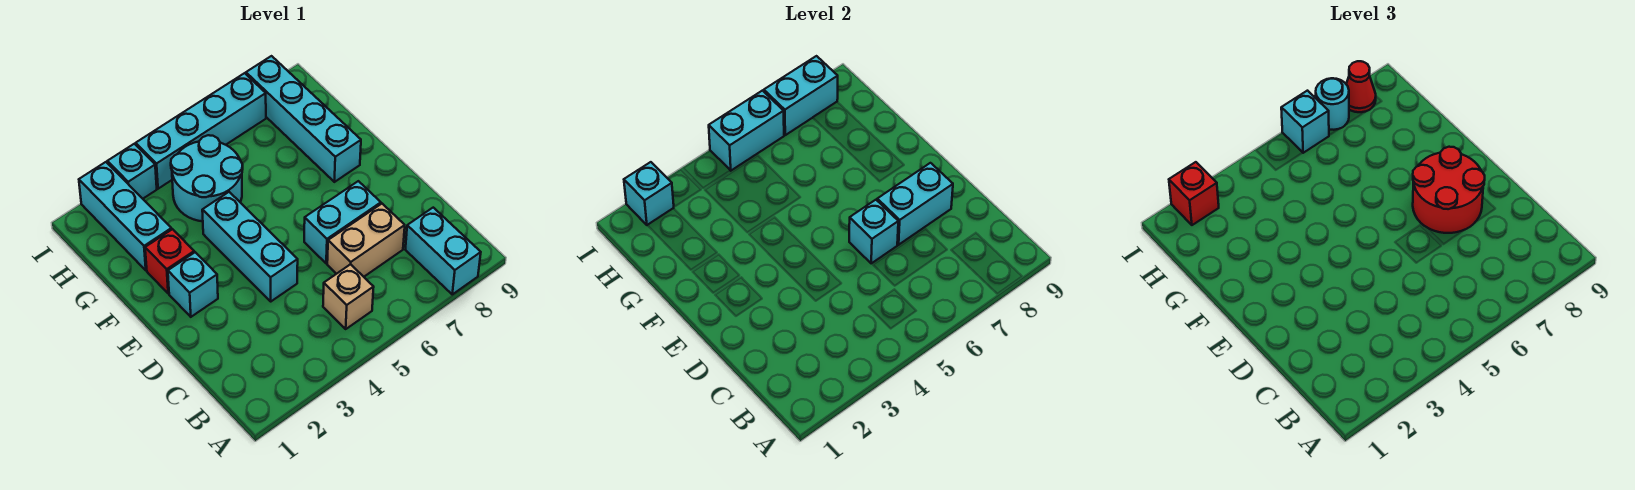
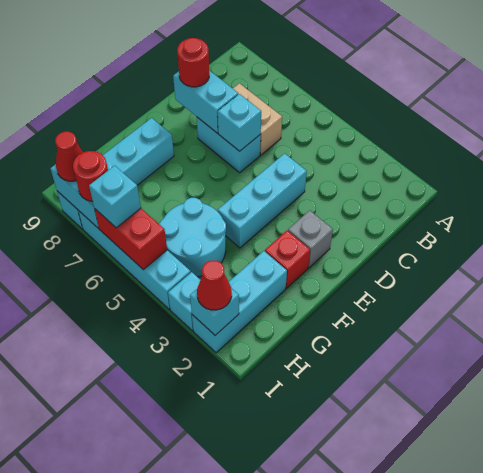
cyan 1x2 brick [405,208,481,294] -> none
tan 1x1 brick [323,264,374,329] -> none
red 2x2 round brick [1413,147,1485,233] -> red 1x1 round brick [177,38,209,87]
cyan 1x1 brick [168,252,218,317] -> grey 1x1 brick [288,210,333,268]
red 1x1 brick [1169,162,1219,225] -> red 1x1 cone [197,261,232,310]
cyan 1x2 brick [709,91,784,171] -> red 1x2 brick [95,208,167,270]
cyan 1x1 round brick [1316,78,1349,130] -> red 1x1 round brick [73,151,108,201]

